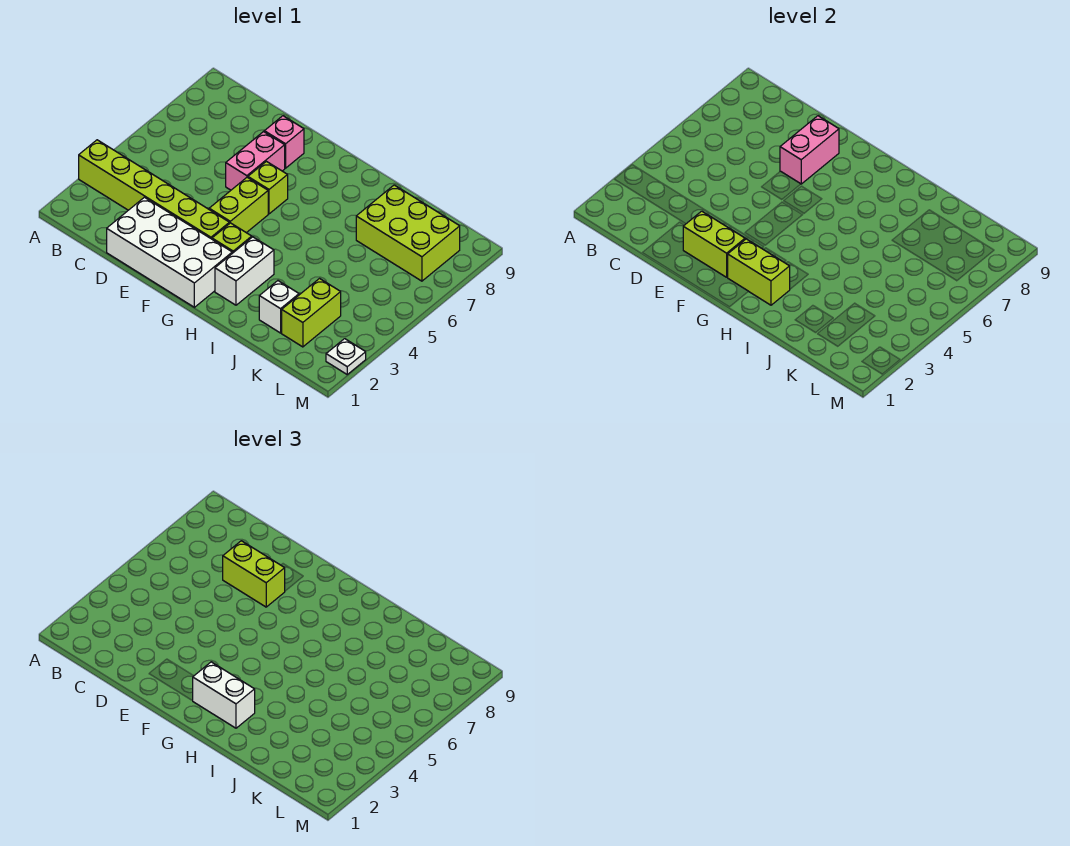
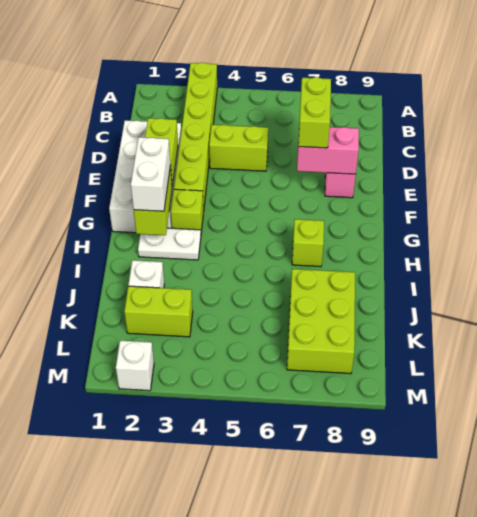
pink 1x2 brick [226,132,285,190] -> none
lime 1x2 brick [209,177,268,233] -> lime 1x2 brick moved to [209,125,268,171]
lime 1x1 brick [248,161,288,214] -> lime 1x1 brick moved to [292,219,324,267]
white 1x2 brick [215,237,274,305] -> white 1x2 plate [138,228,201,260]
white 1x1 plate [326,339,366,374] -> white 1x1 brick [116,341,154,391]

